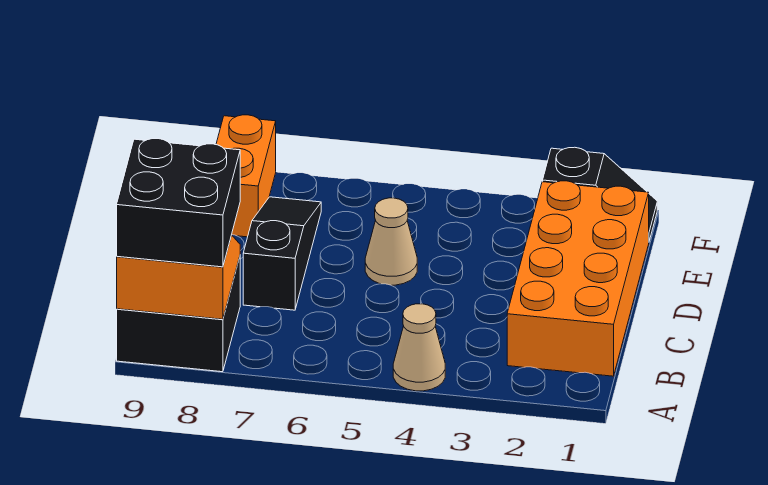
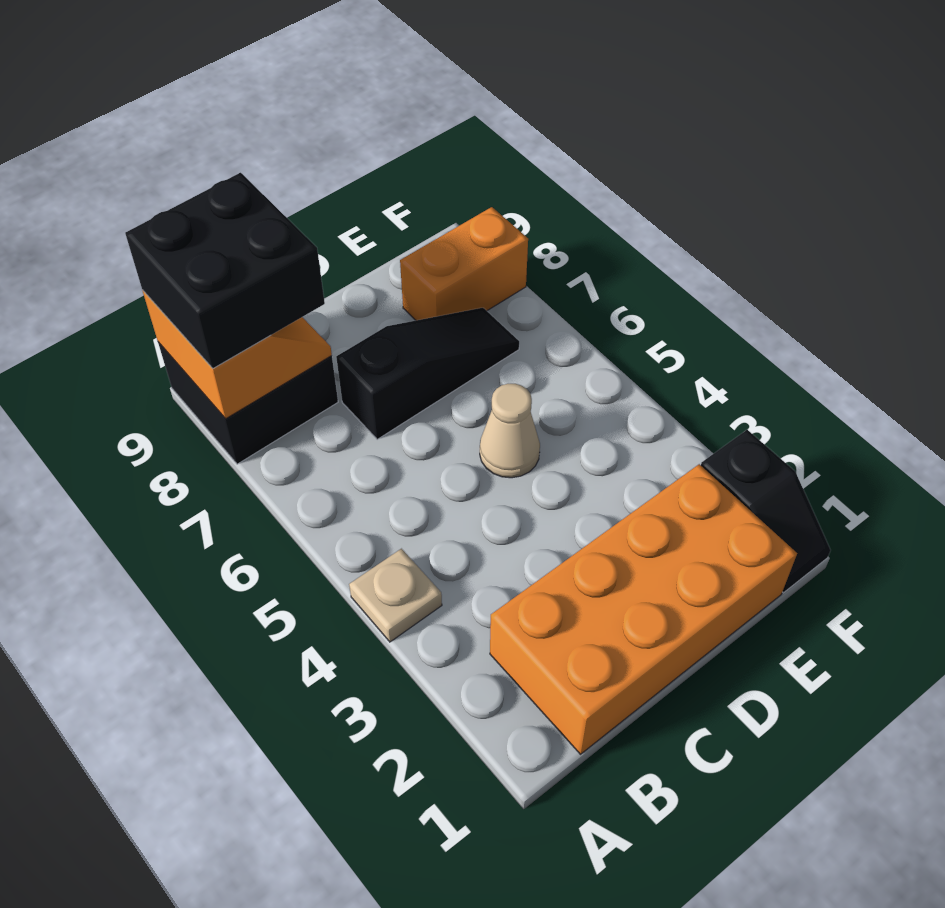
tan 1x1 cone [393,304,445,391] -> tan 1x1 plate [349,549,442,642]

